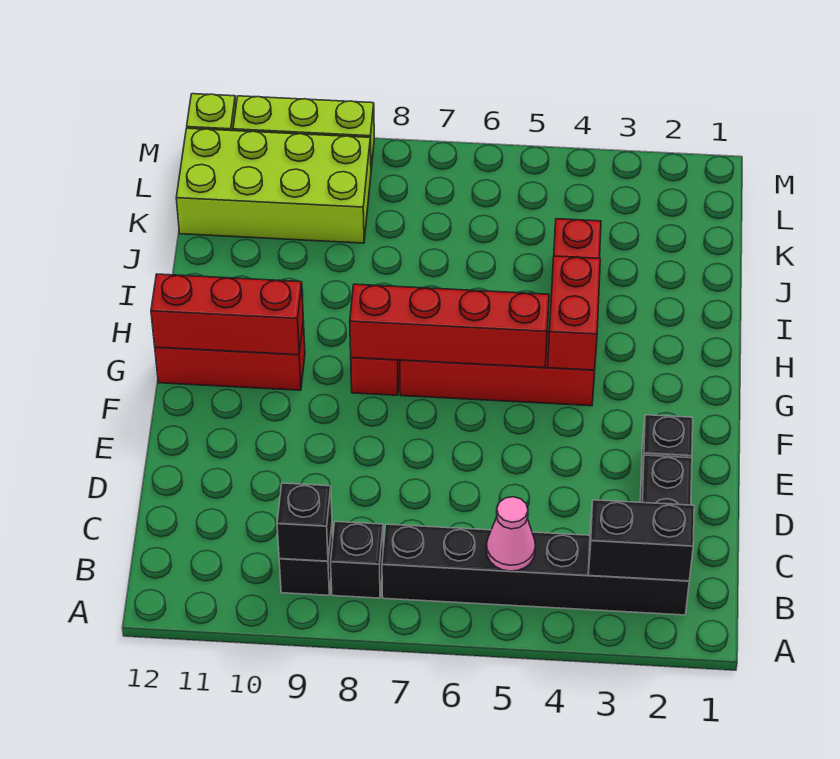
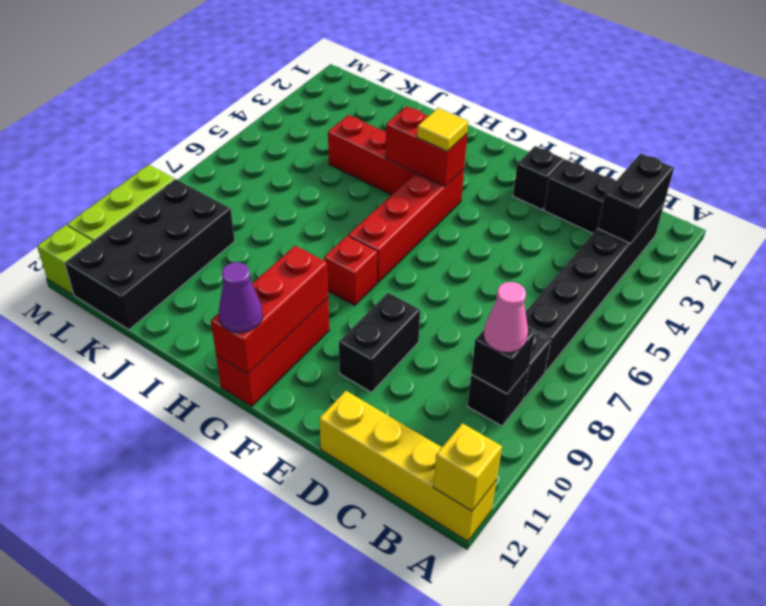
none -> yellow 1x4 brick [319,391,497,541]
none -> yellow 1x1 brick [433,423,502,511]
pink 1x1 cone [486,497,536,571] -> pink 1x1 cone moved to [484,282,528,353]
none -> black 1x2 brick [339,293,420,392]
none -> yellow 1x1 tile [417,108,468,151]
red 1x4 brick [350,284,549,368] -> none
none -> purple 1x1 cone [219,262,263,333]
lime 2x4 brick [176,128,371,243] -> black 2x4 brick [65,179,235,330]

